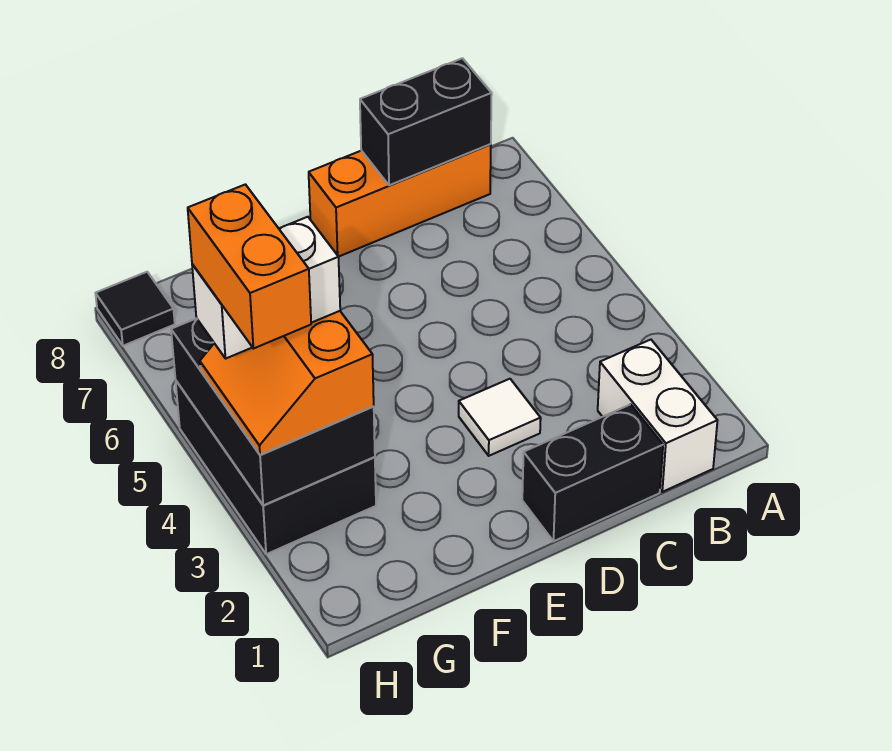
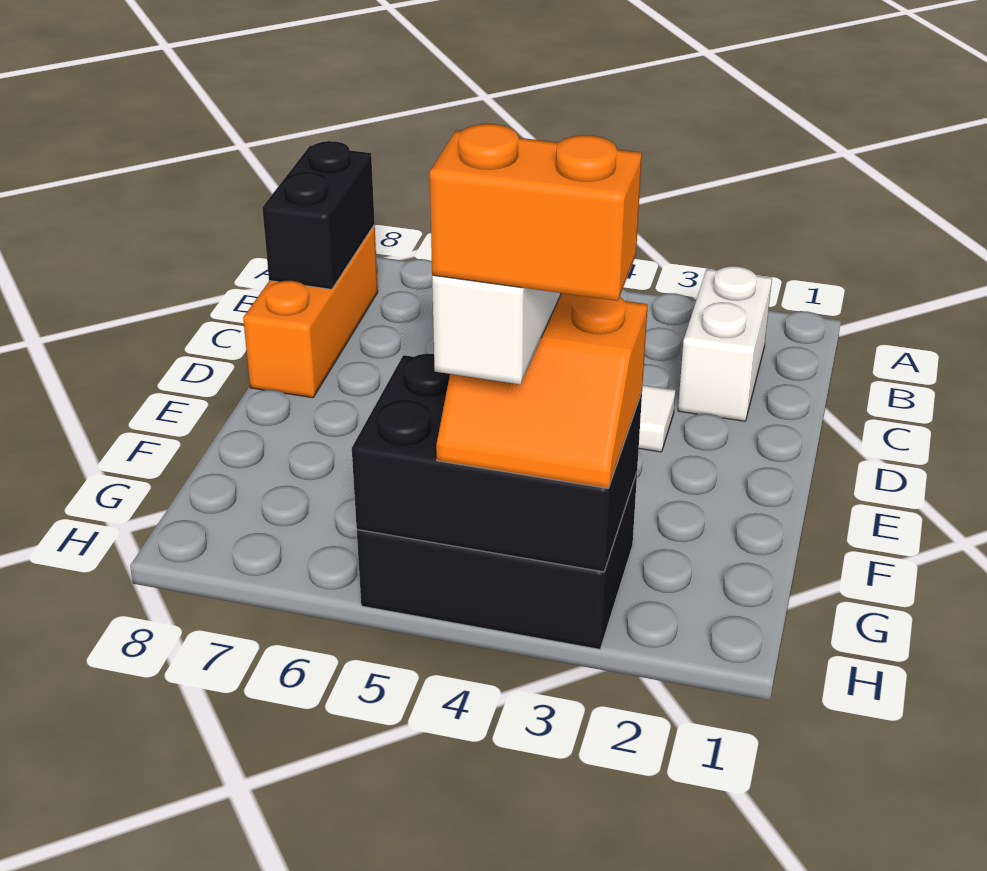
white 1x2 brick [598,340,717,492] -> white 1x2 brick turned to [678,266,772,421]
black 1x2 brick [522,404,663,541] -> none
black 1x1 tile [95,272,175,346] -> none

